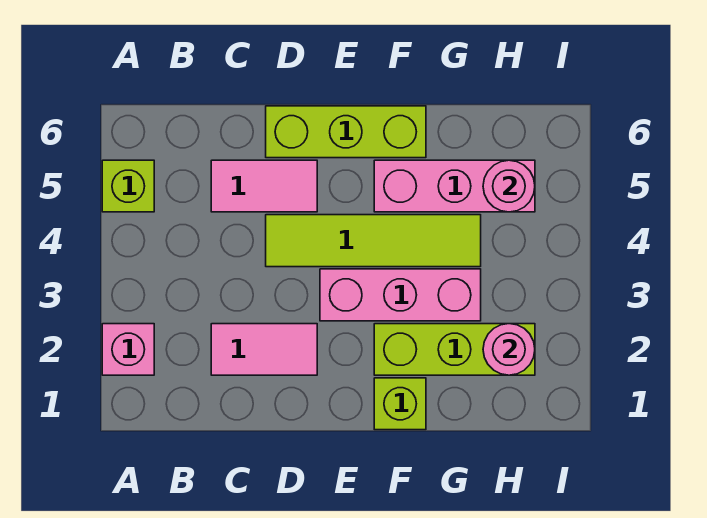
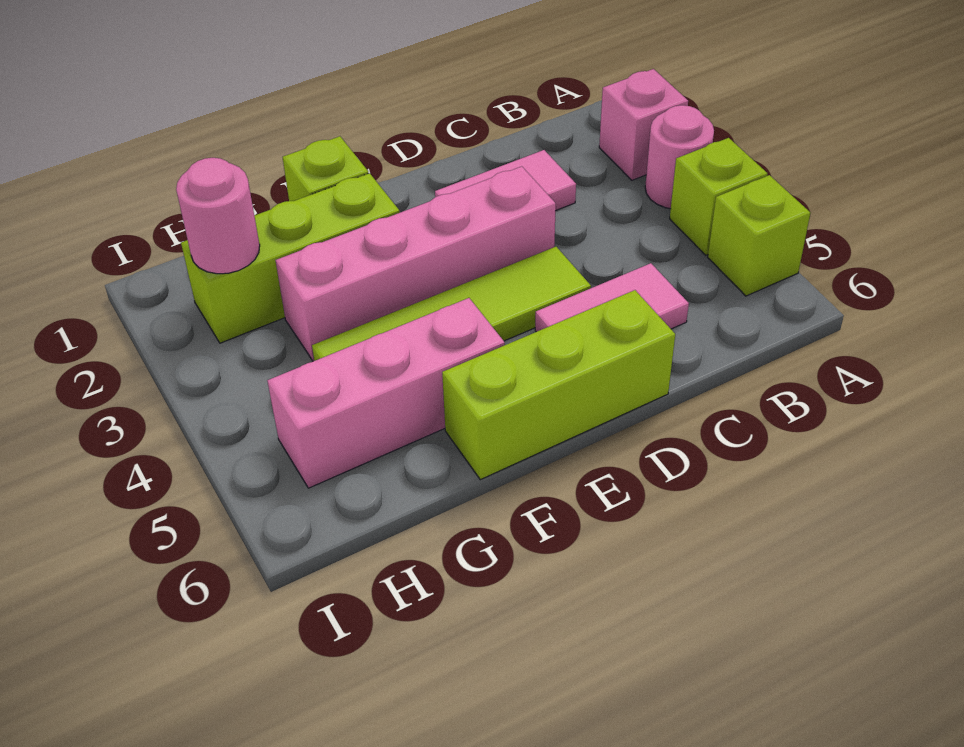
none -> lime 1x1 brick [670,138,767,255]
pink 1x3 brick [320,269,481,321] -> pink 1x4 brick [276,166,556,361]
pink 1x1 round brick [483,160,535,212] -> pink 1x1 round brick moved to [645,105,714,209]

